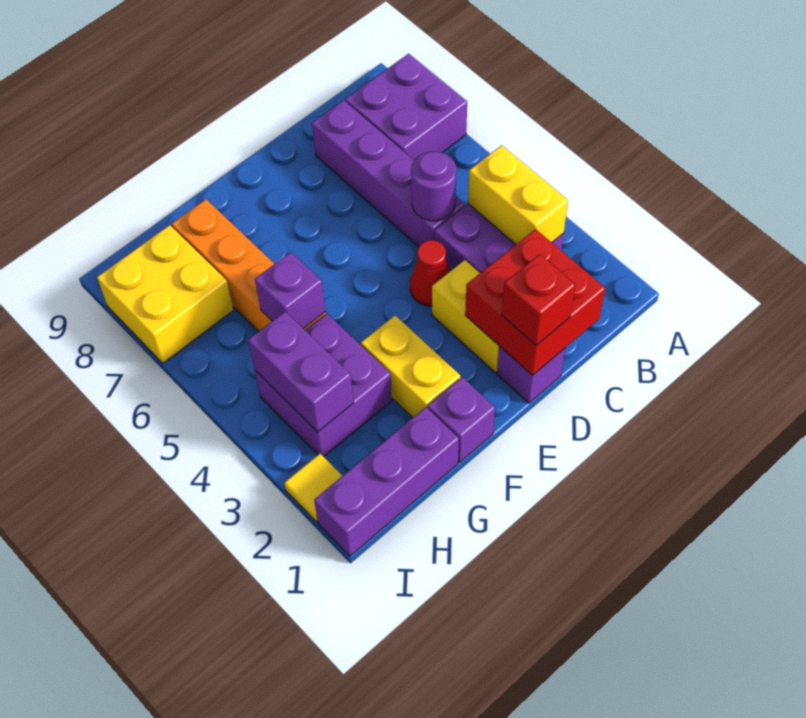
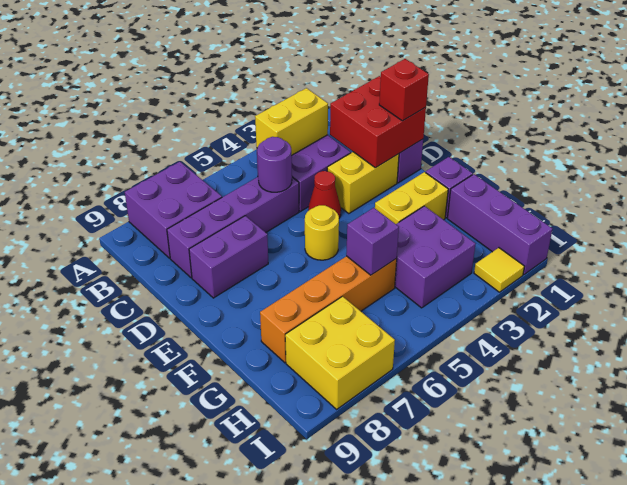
none -> yellow 1x1 round brick [305,205,339,260]
purple 1x2 brick [248,312,353,432] -> purple 1x2 brick moved to [189,216,268,298]

